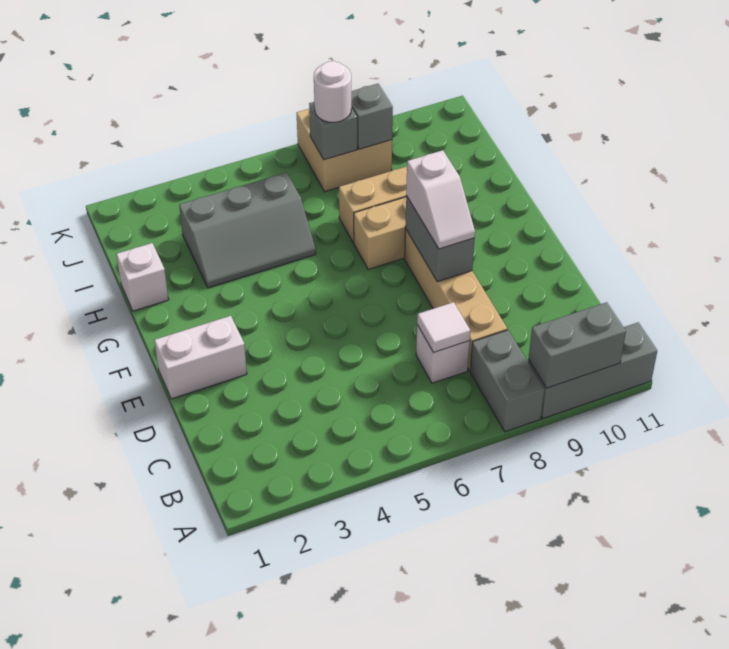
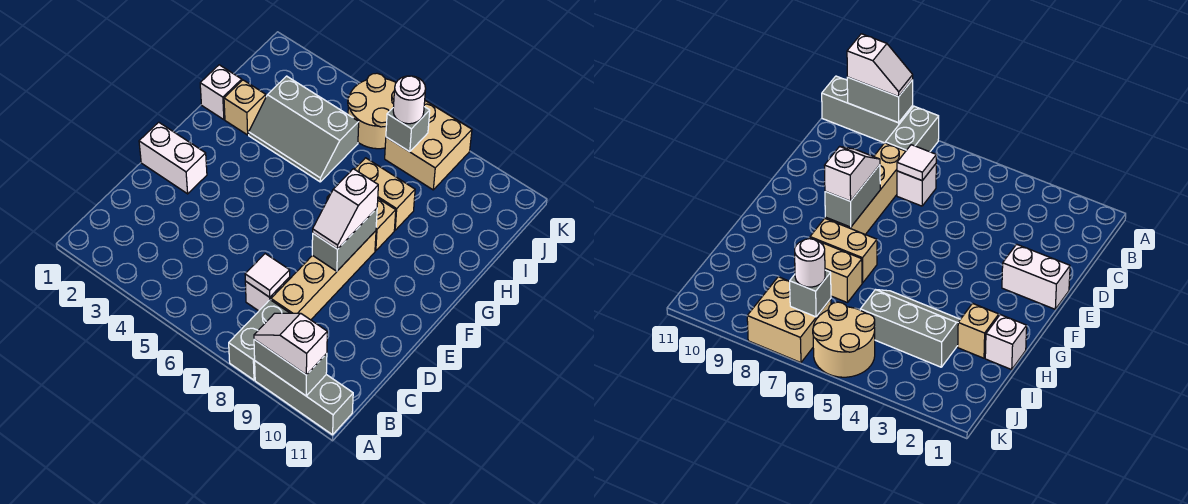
none -> white 1x2 slope [254,313,327,375]
none -> tan 1x1 brick [224,80,266,135]
none -> tan 2x2 round brick [348,73,396,149]
grey 1x1 brick [351,84,393,149] -> none

